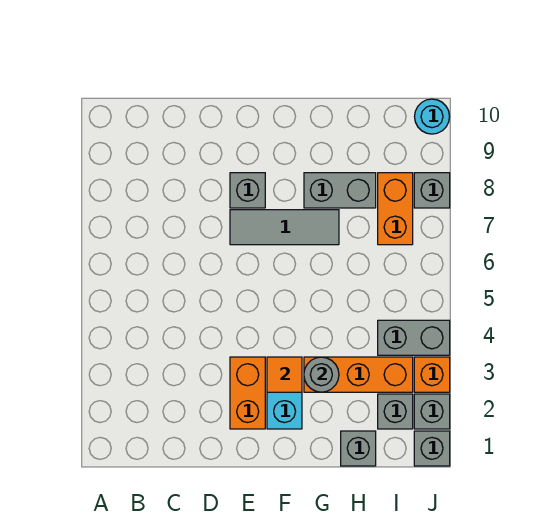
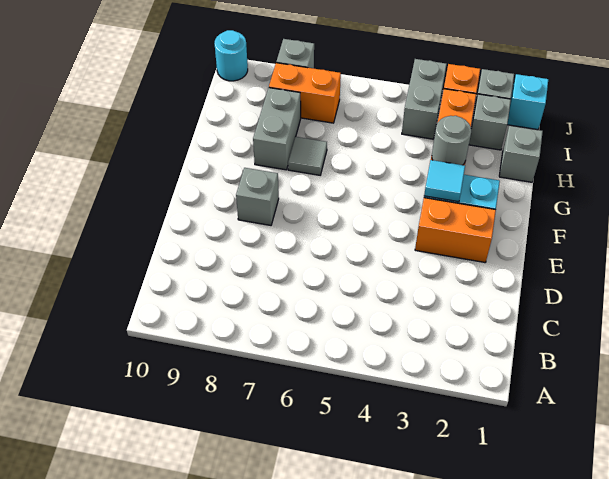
grey 1x3 tile [230,210,339,245] -> grey 1x1 tile [288,137,327,175]
orange 1x1 tile [267,357,302,392] -> cyan 1x1 tile [424,160,465,202]
grey 1x1 brick [414,431,450,466] -> cyan 1x1 brick [507,74,548,130]

